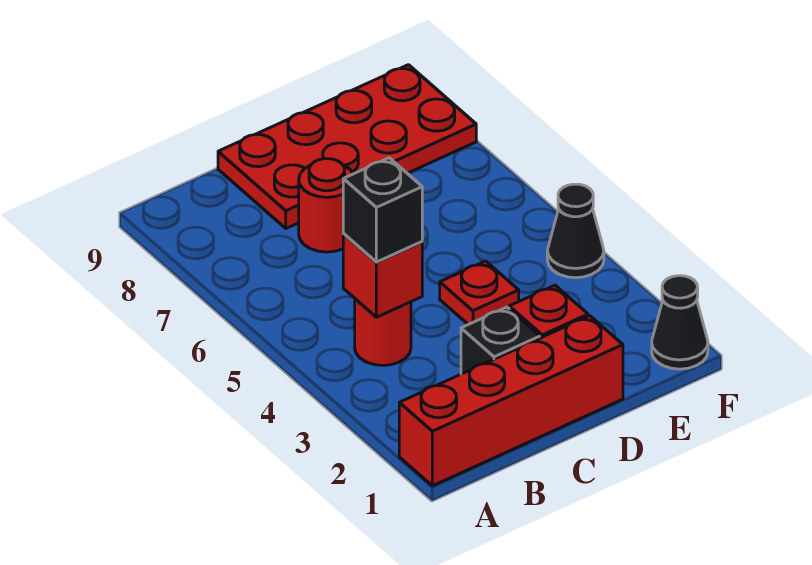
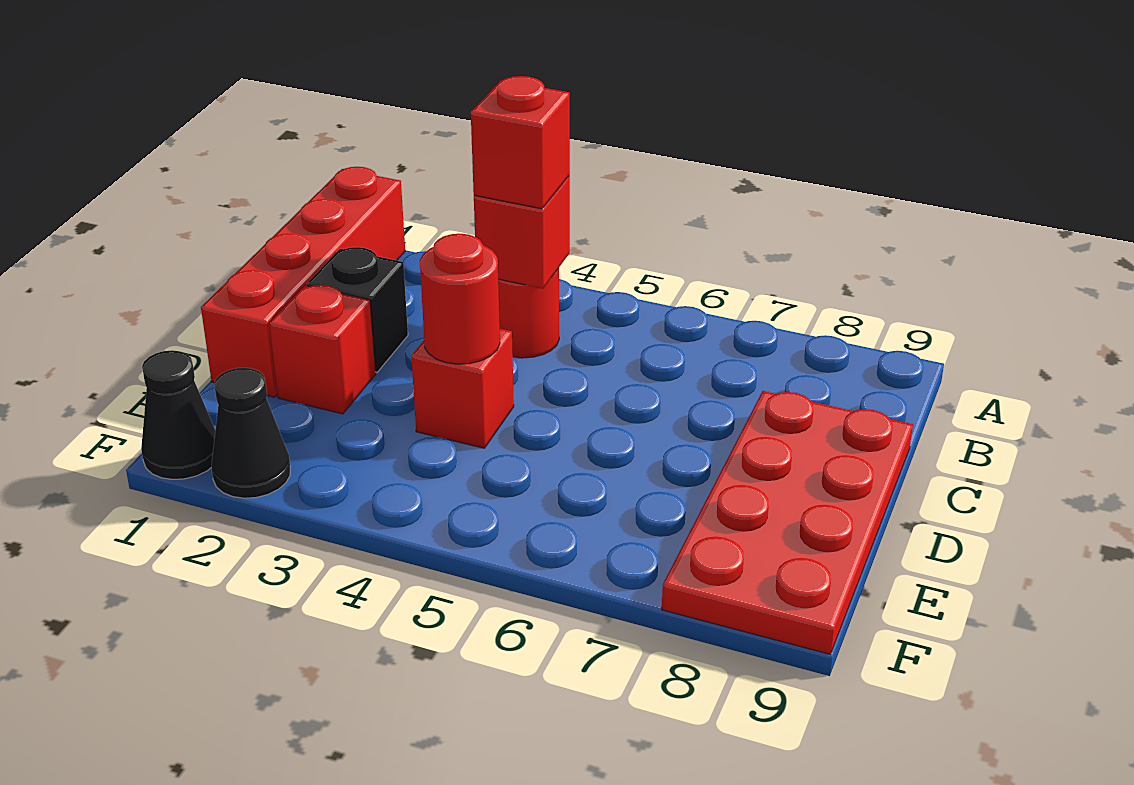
black 1x1 brick [343,158,422,262] -> red 1x1 brick [471,76,570,209]
red 1x1 round brick [299,159,353,252] -> red 1x1 round brick moved to [420,234,500,364]
red 1x1 plate [440,261,519,325] -> red 1x1 brick [411,329,514,448]
black 1x1 cone [547,184,604,278] -> black 1x1 cone moved to [211,368,290,498]

